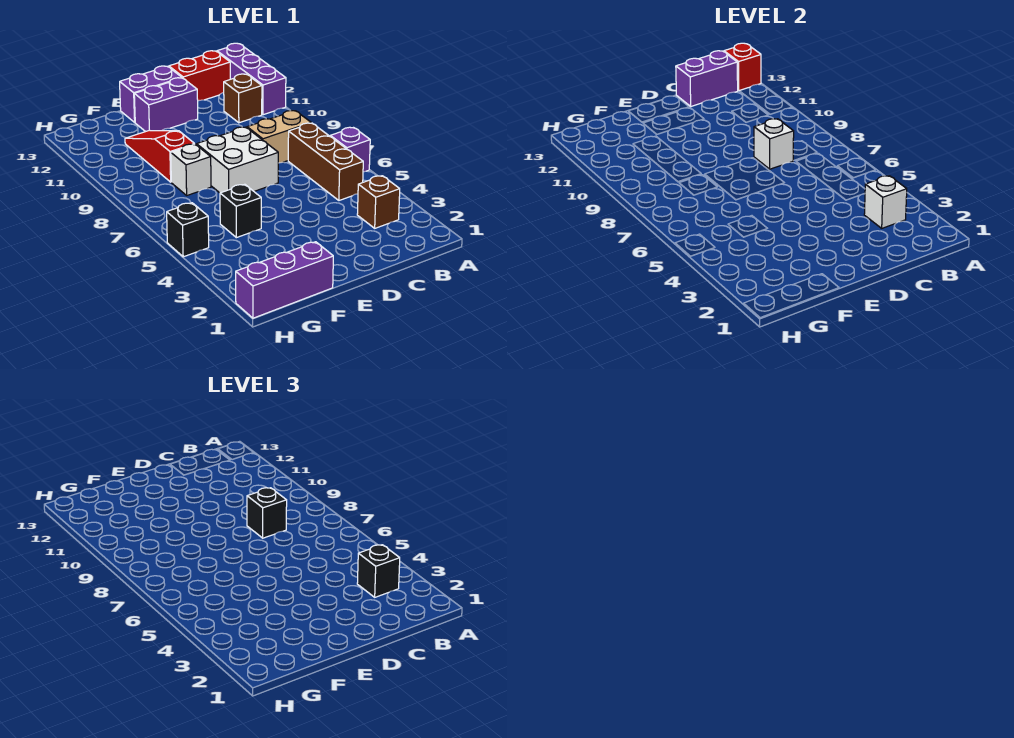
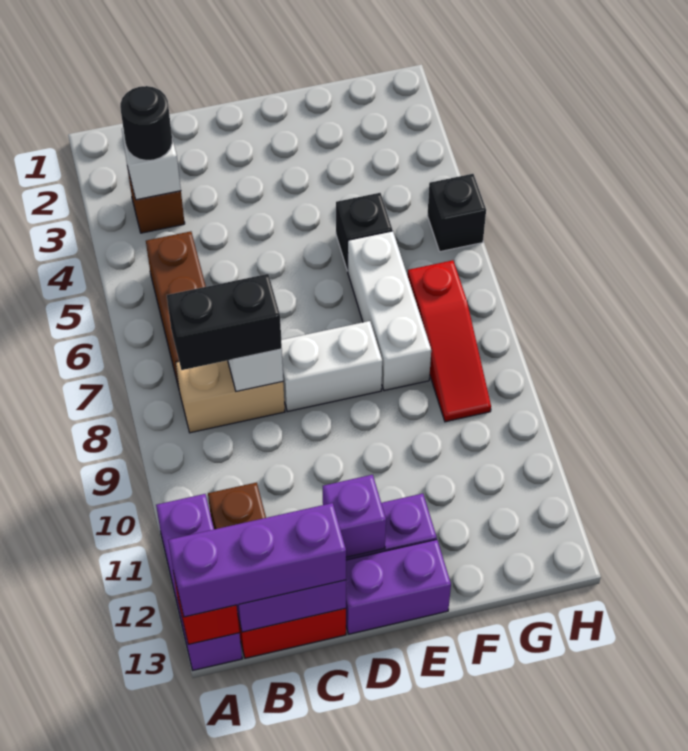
purple 1x1 brick [330,127,370,172] -> purple 1x1 brick moved to [323,475,386,557]
black 1x1 brick [357,545,400,597] -> black 1x1 round brick [120,86,172,161]
black 1x1 brick [247,488,287,538] -> black 1x2 brick [167,274,282,370]
white 2x2 brick [197,127,278,193] -> white 1x2 brick [281,321,382,412]
purple 1x3 brick [236,242,333,318] -> purple 1x3 brick moved to [168,503,346,617]
white 1x1 brick [171,144,211,195] -> white 1x3 brick [348,231,431,391]
red 1x3 slope [125,130,194,182] -> red 1x3 slope moved to [408,260,491,422]

